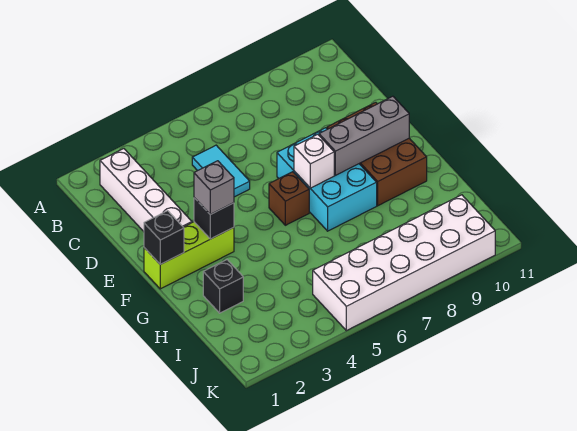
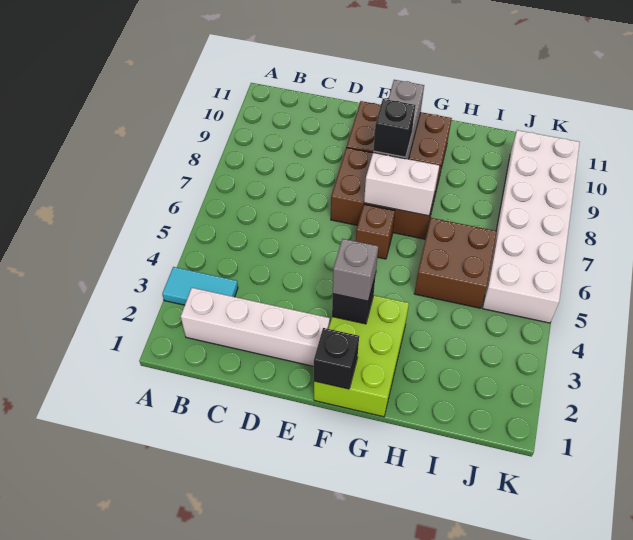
cyan 1x2 tile [192,145,250,197] -> cyan 1x2 tile moved to [162,267,238,305]
cyan 2x3 brick [277,128,377,231] -> brown 2x3 brick [331,148,441,239]
lime 1x3 brick [144,222,234,289] -> lime 2x3 brick [314,295,409,417]
white 1x1 brick [294,134,334,188] -> white 1x2 brick [364,153,439,216]
black 1x1 brick [203,260,243,313] -> black 1x1 brick moved to [373,99,415,157]
none -> brown 2x2 brick [414,218,497,308]

